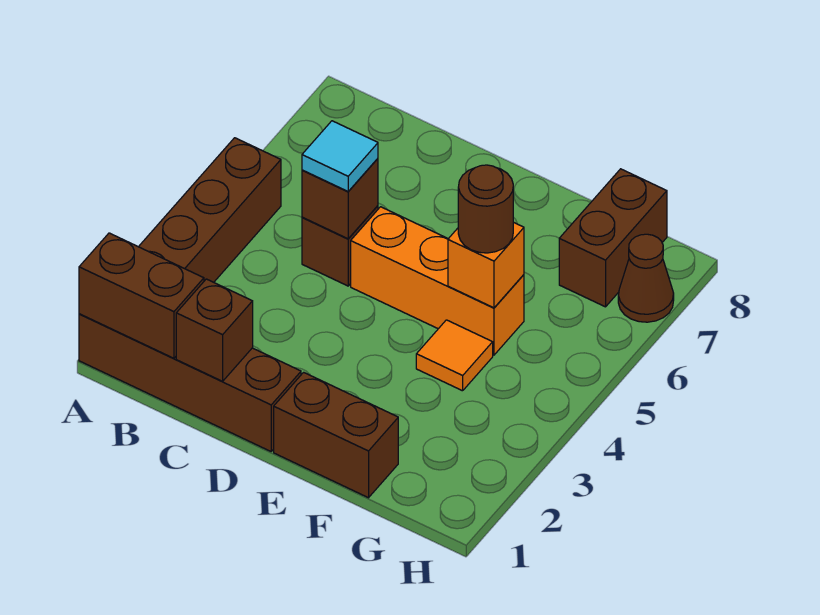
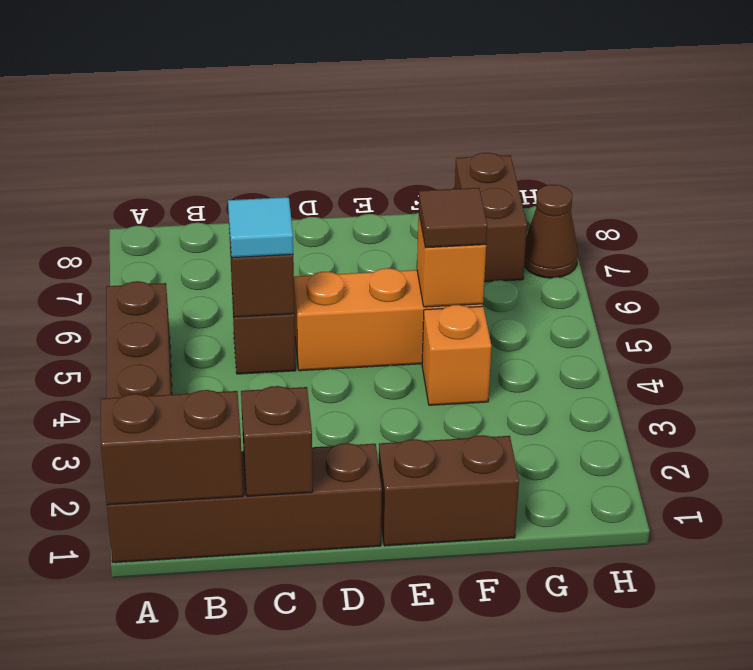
orange 1x1 tile [416,320,493,391] -> orange 1x1 brick [422,305,491,405]
brown 1x1 round brick [458,165,513,253] -> brown 1x1 tile [419,188,487,248]

